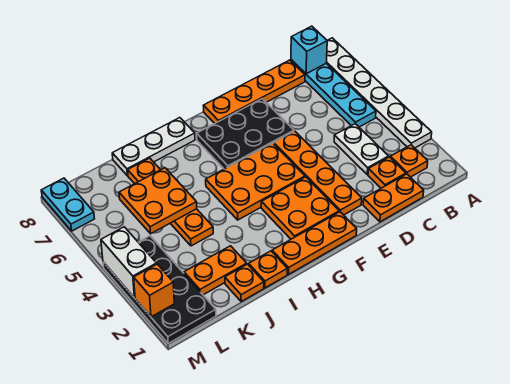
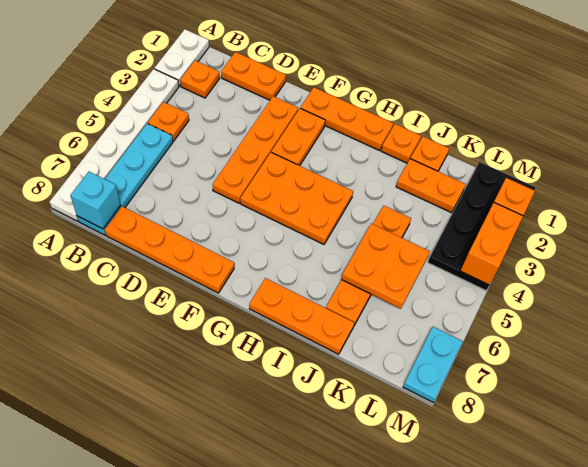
orange 1x1 plate [368,157,406,188] -> orange 1x1 plate moved to [148,102,189,141]
white 1x2 plate [334,124,389,174] -> white 1x2 plate moved to [154,29,209,86]
black 2x3 plate [197,99,294,169] -> none
orange 2x2 plate [261,177,339,239] -> orange 1x2 plate [271,109,325,166]
white 1x3 plate [112,118,195,176] -> orange 1x3 plate [249,278,354,354]
white 1x2 brick [101,227,157,298] -> orange 1x2 brick [461,203,523,285]

